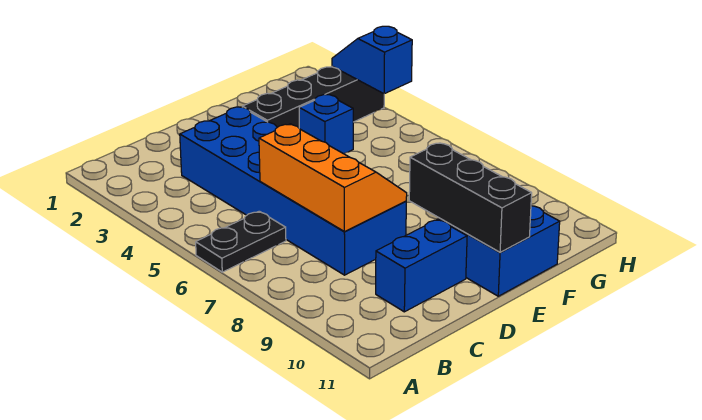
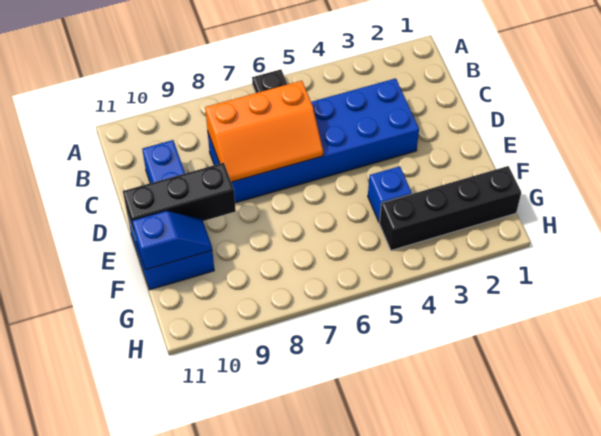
black 1x4 brick [242,66,384,128] -> black 1x4 brick turned to [379,166,521,250]
blue 1x2 slope [332,26,412,94] -> blue 1x2 slope moved to [132,211,212,270]

